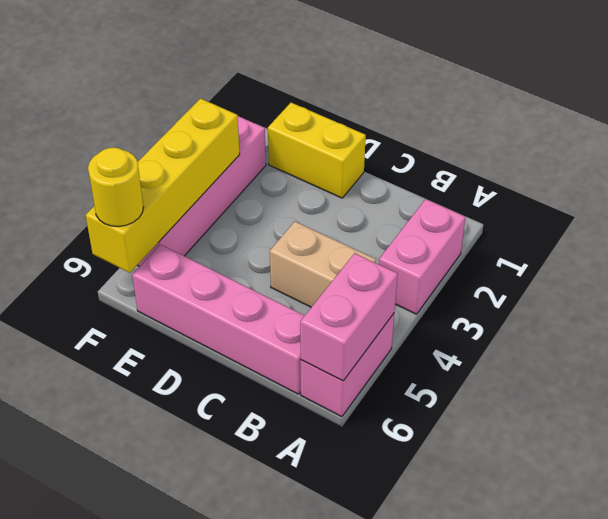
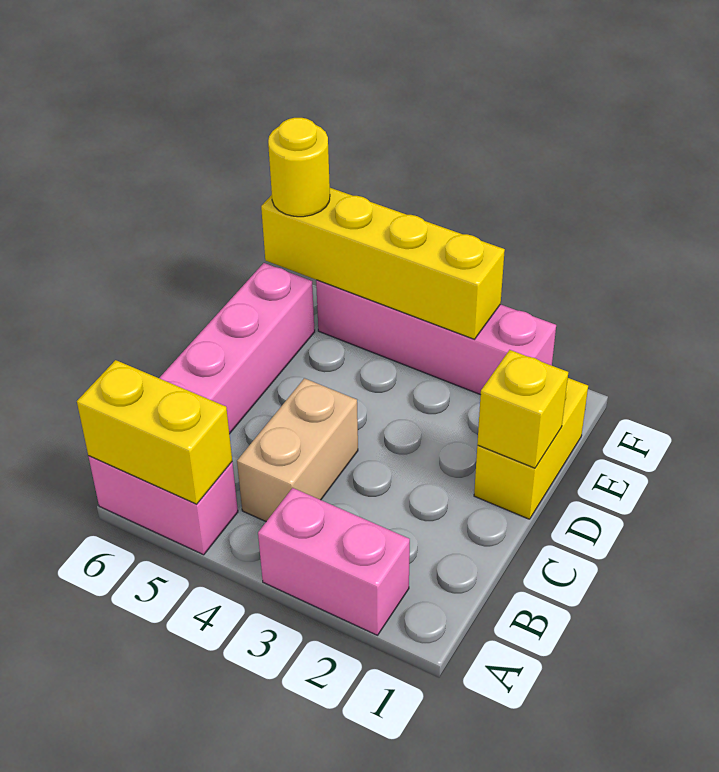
pink 1x2 brick [300,253,398,381] -> yellow 1x2 brick [77,360,232,504]
none -> yellow 1x1 brick [477,350,568,468]

